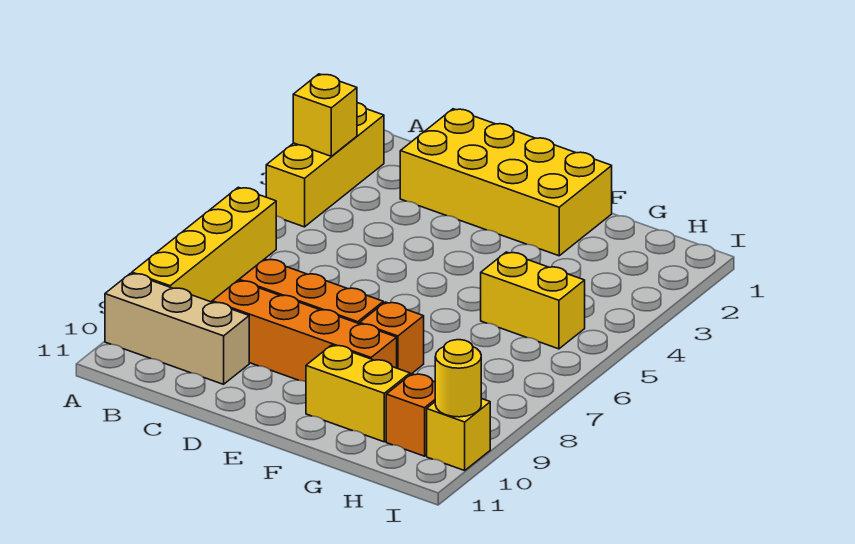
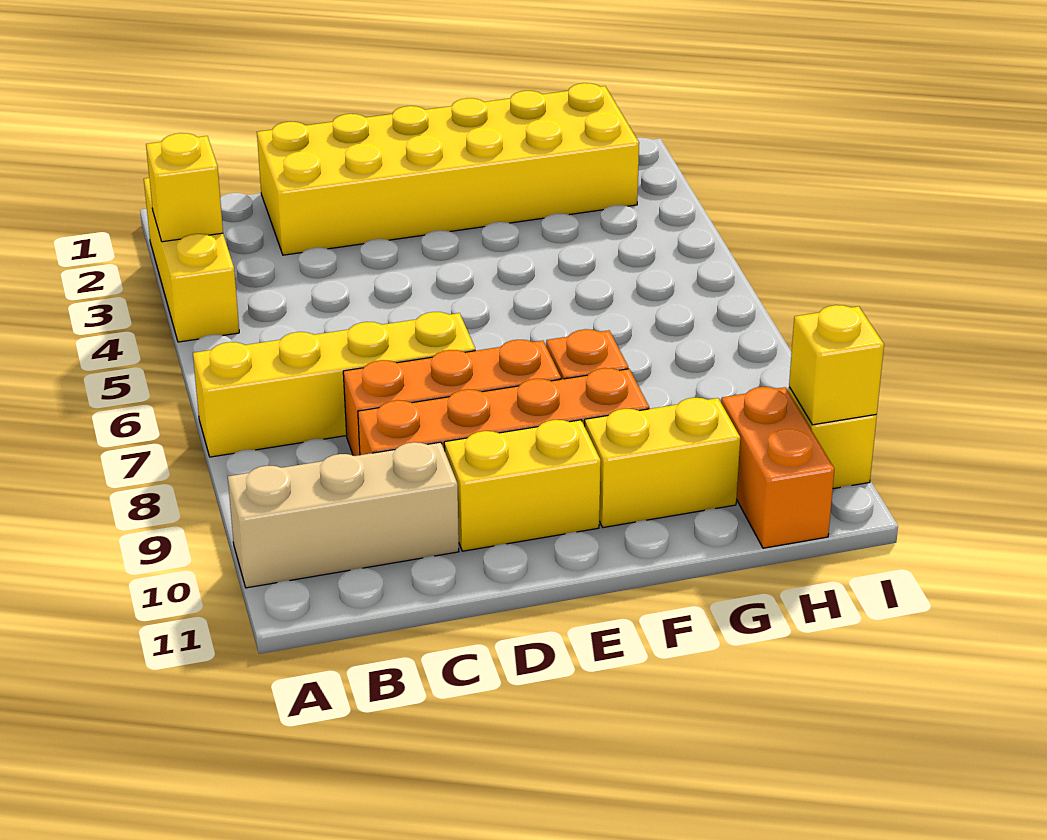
yellow 1x4 brick [132,187,276,302] -> yellow 1x4 brick turned to [193,312,475,457]
yellow 2x4 brick [400,109,612,256] -> yellow 2x6 brick [257,83,639,255]
yellow 1x2 brick [481,252,585,349] -> yellow 1x2 brick moved to [444,420,601,551]
orange 1x1 brick [386,374,435,456] -> orange 1x2 brick [721,387,834,548]
yellow 1x1 round brick [435,340,481,417] -> yellow 1x1 brick [789,305,884,425]

